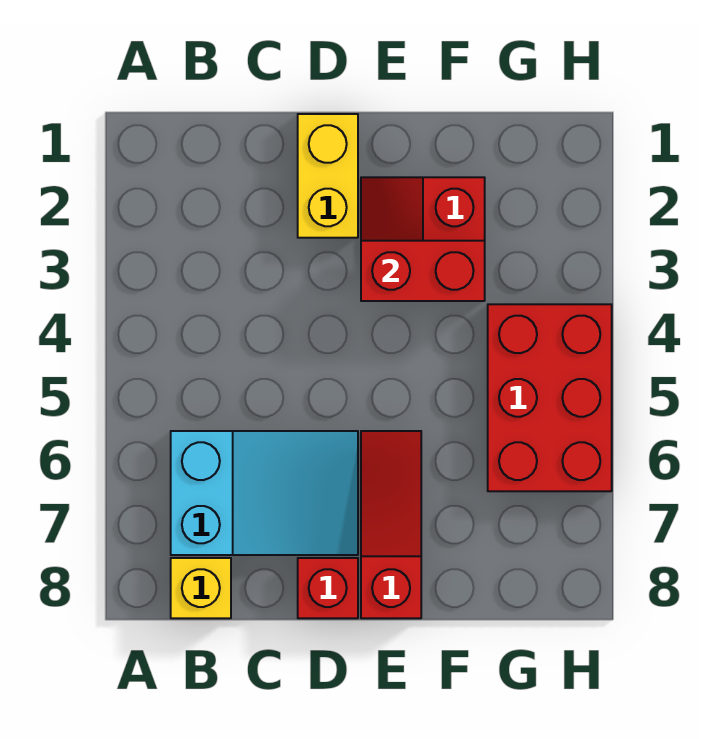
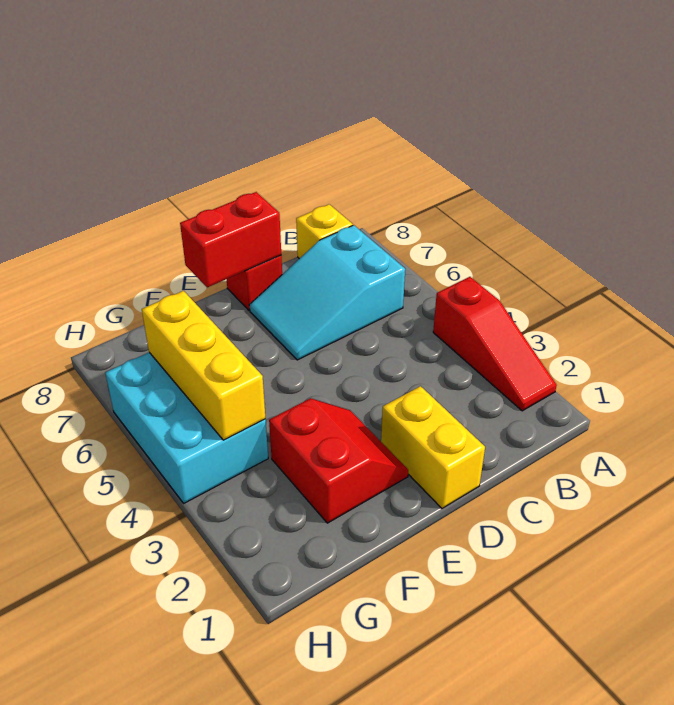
red 1x2 brick [361,241,485,301] -> red 1x2 brick moved to [180,192,281,287]
red 1x3 slope [361,431,421,618] -> red 1x3 slope moved to [433,277,557,411]
red 2x3 brick [488,304,612,491] -> cyan 2x3 brick [105,352,268,503]
none -> yellow 1x3 brick [142,291,266,440]

